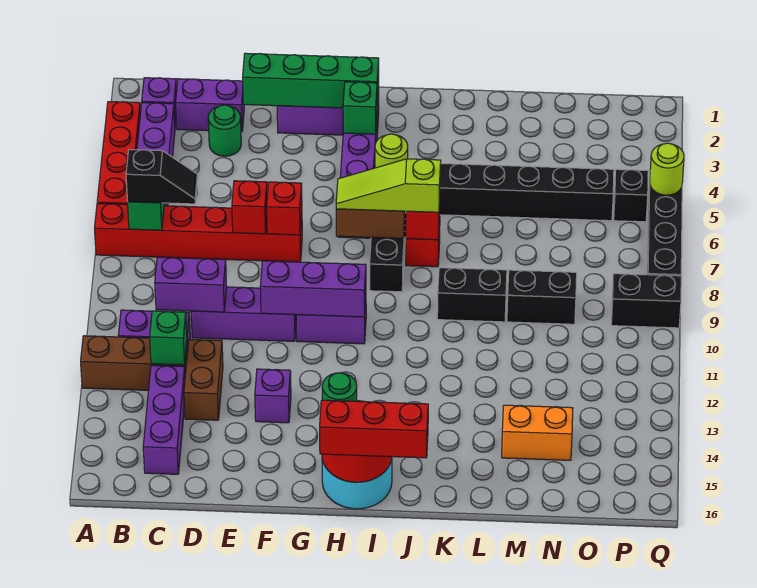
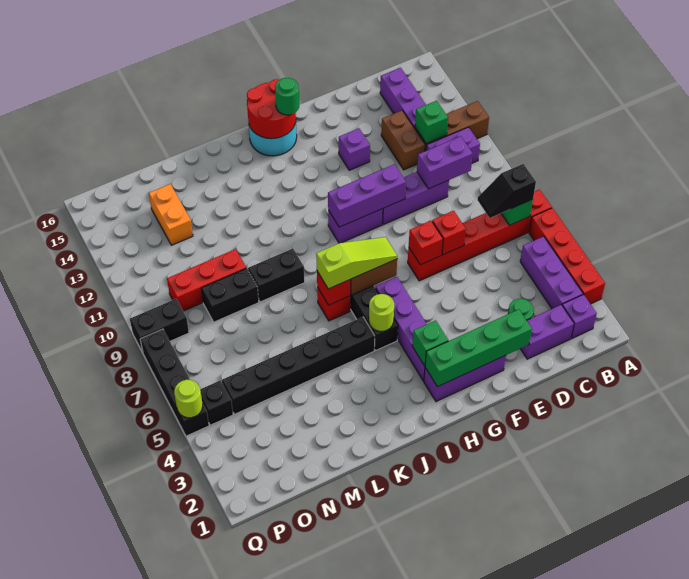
red 1x3 brick [320,400,428,458] -> red 1x3 brick moved to [167,249,246,311]
orange 1x2 brick [502,405,573,460] -> orange 1x2 brick turned to [149,184,193,245]

